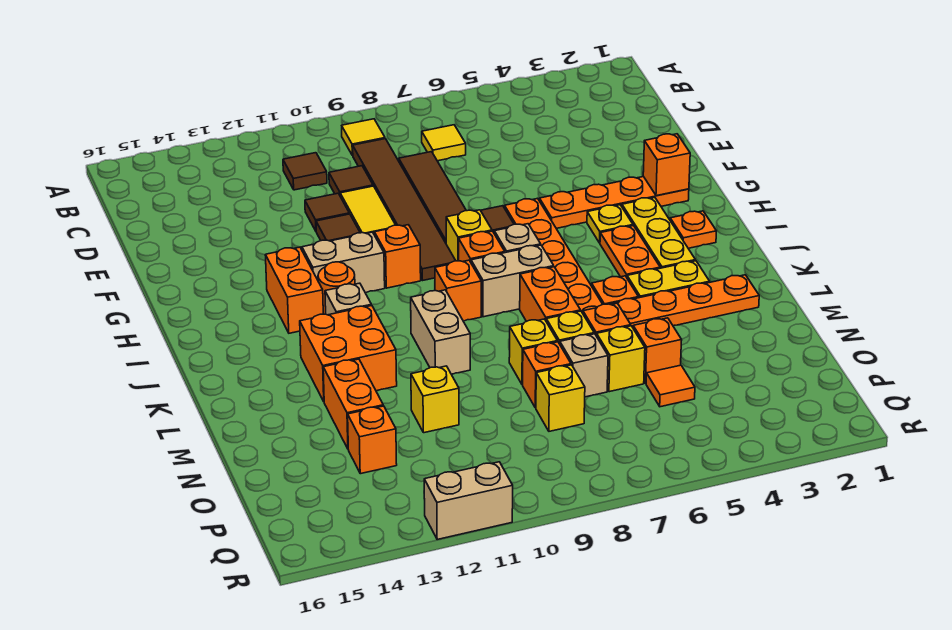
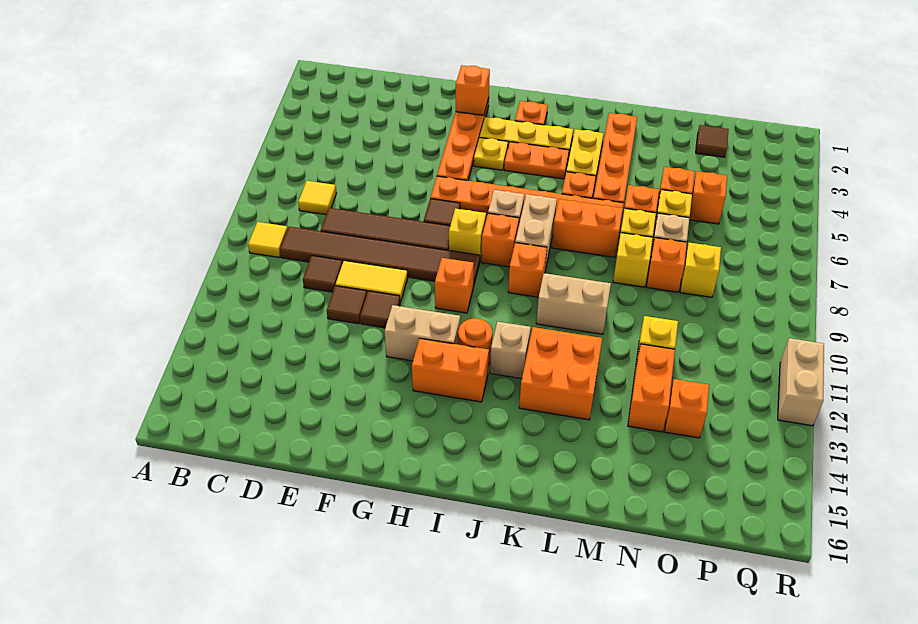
brown 1x1 tile [283,153,327,190] -> brown 1x1 tile moved to [696,125,729,157]
tan 1x2 brick [302,232,385,293] -> tan 1x2 brick turned to [384,305,460,361]
orange 1x2 brick [323,359,383,449] -> orange 1x2 brick turned to [628,344,675,432]
orange 1x1 tile [646,365,695,407] -> orange 1x1 brick [689,171,727,224]

